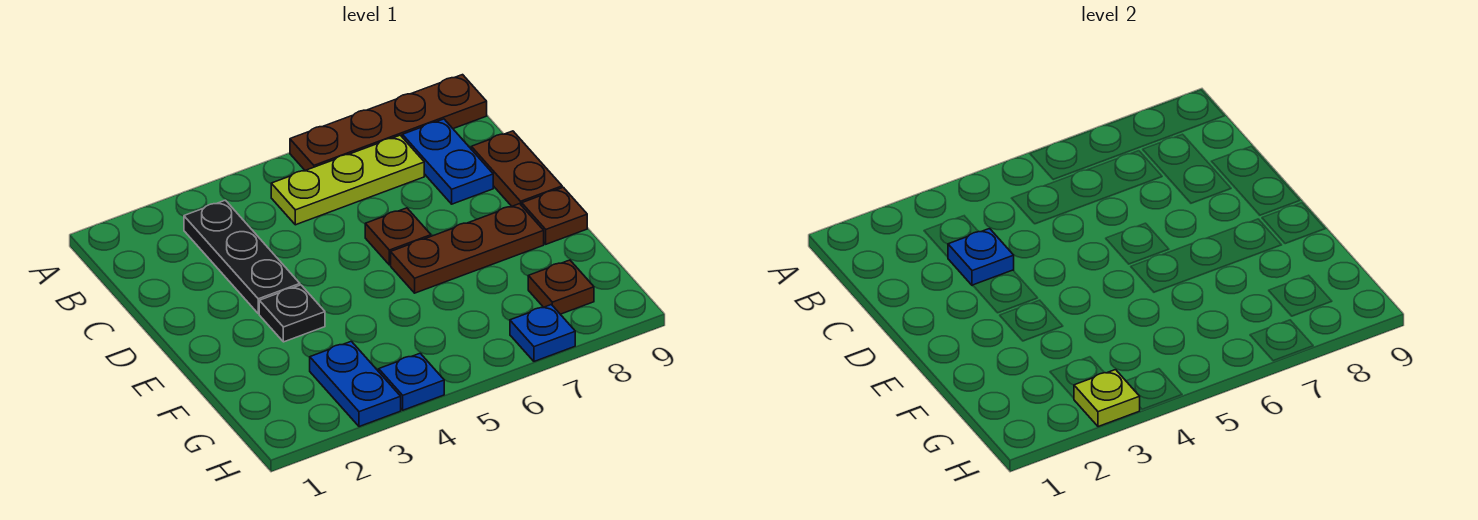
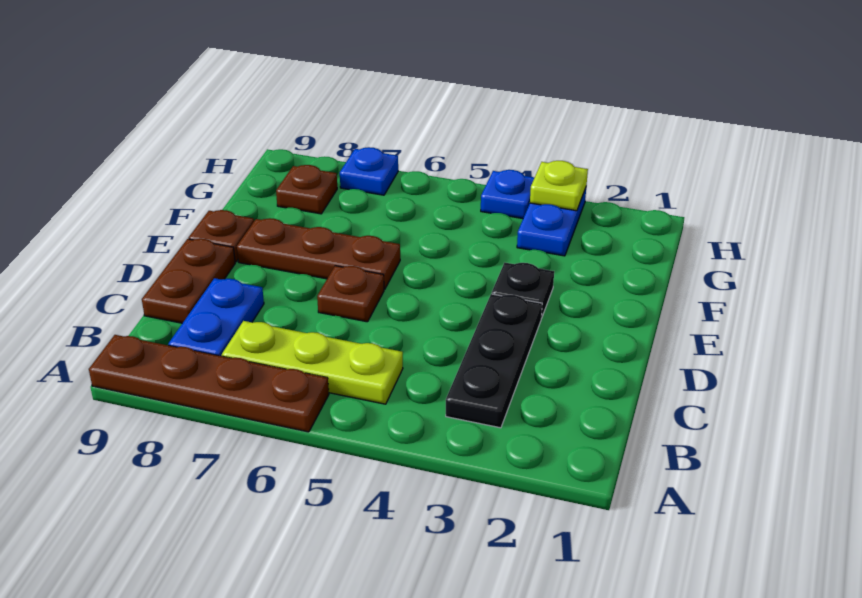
blue 1x1 plate [948,229,1014,286] -> none

